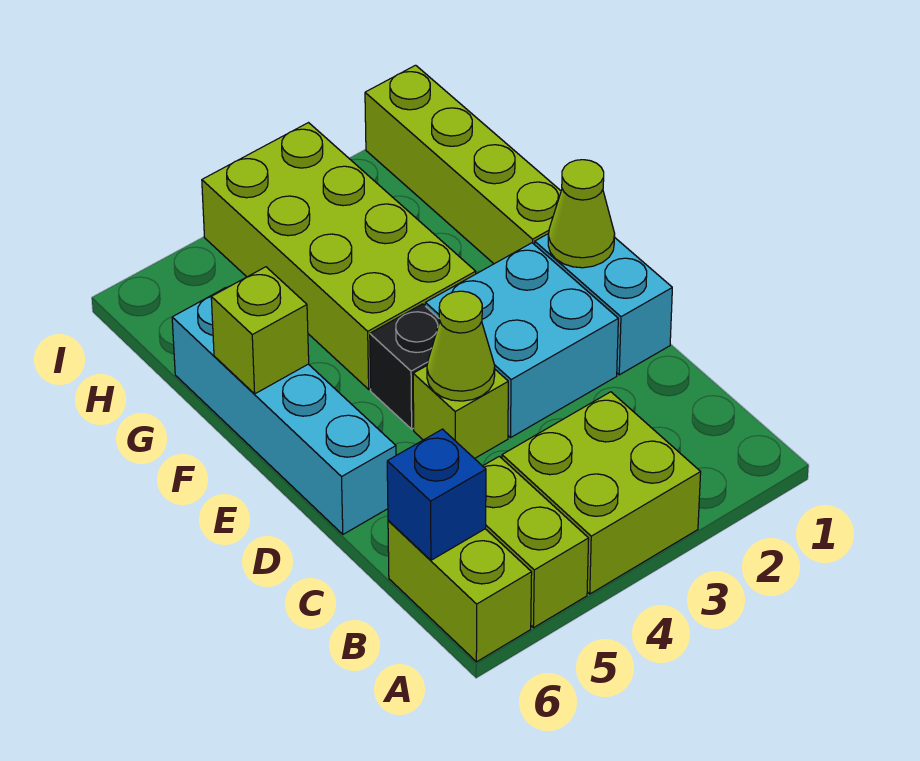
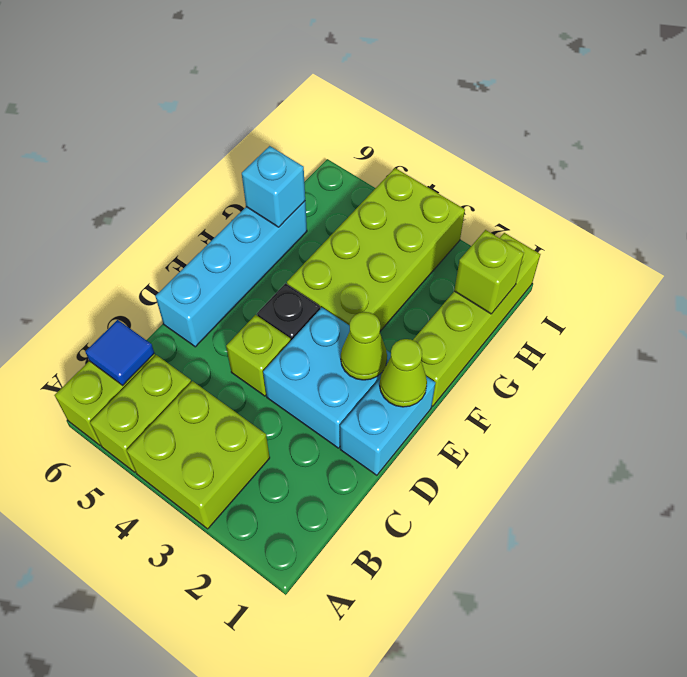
blue 1x1 brick [387,429,486,560] -> blue 1x1 tile [85,320,154,385]
lime 1x1 cone [427,291,495,401] -> lime 1x1 cone moved to [341,312,387,380]
lime 1x1 brick [211,267,309,394] -> lime 1x1 brick moved to [454,230,524,314]
none -> cyan 1x1 brick [242,146,305,227]

